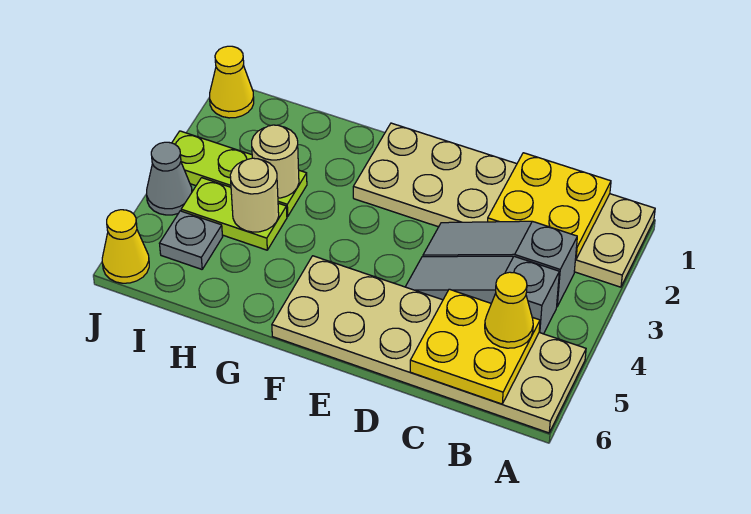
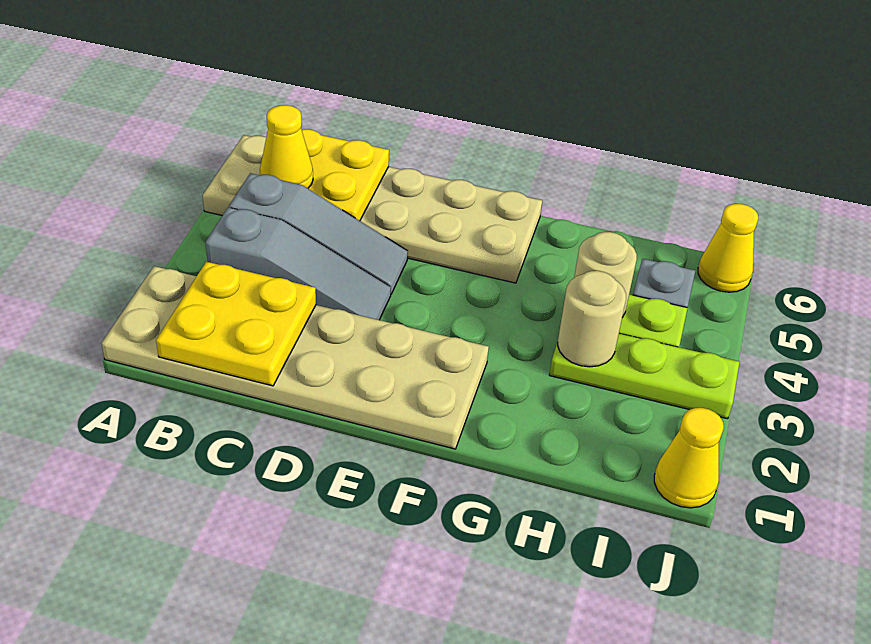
grey 1x1 cone [147,142,192,215] -> none

